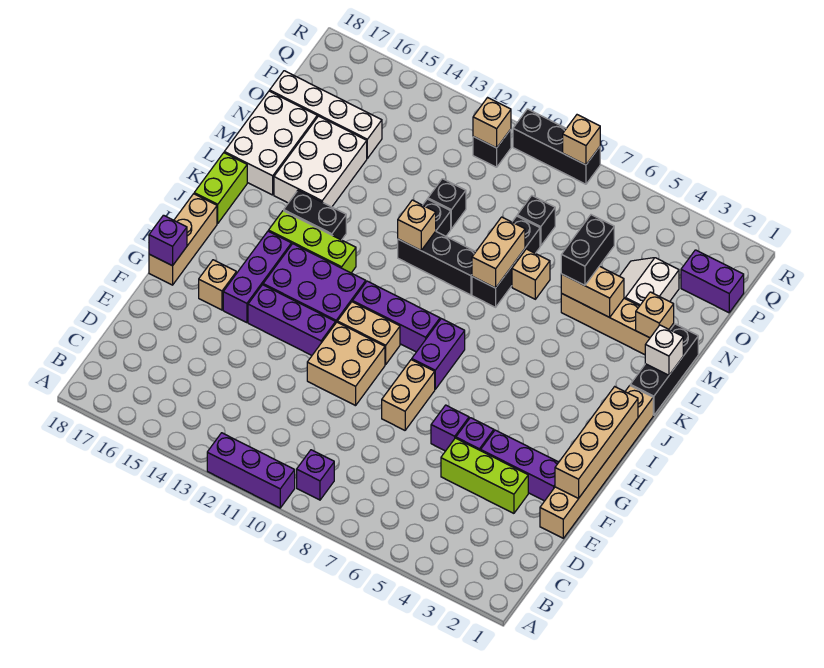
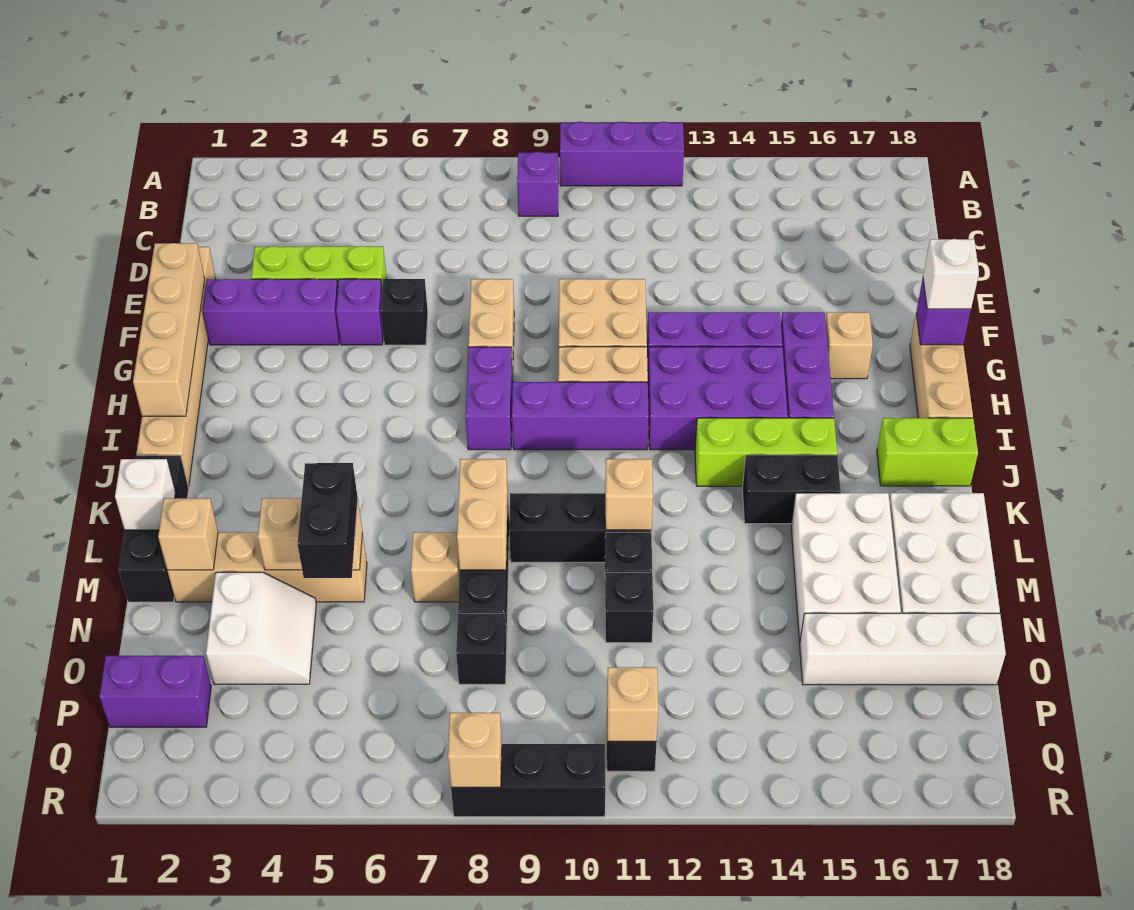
purple 1x1 brick [431,405,469,451] -> black 1x1 brick [381,279,428,345]
none -> white 1x1 brick [923,239,979,309]
lime 1x2 brick [194,153,247,223] -> lime 1x2 brick turned to [877,418,978,486]

